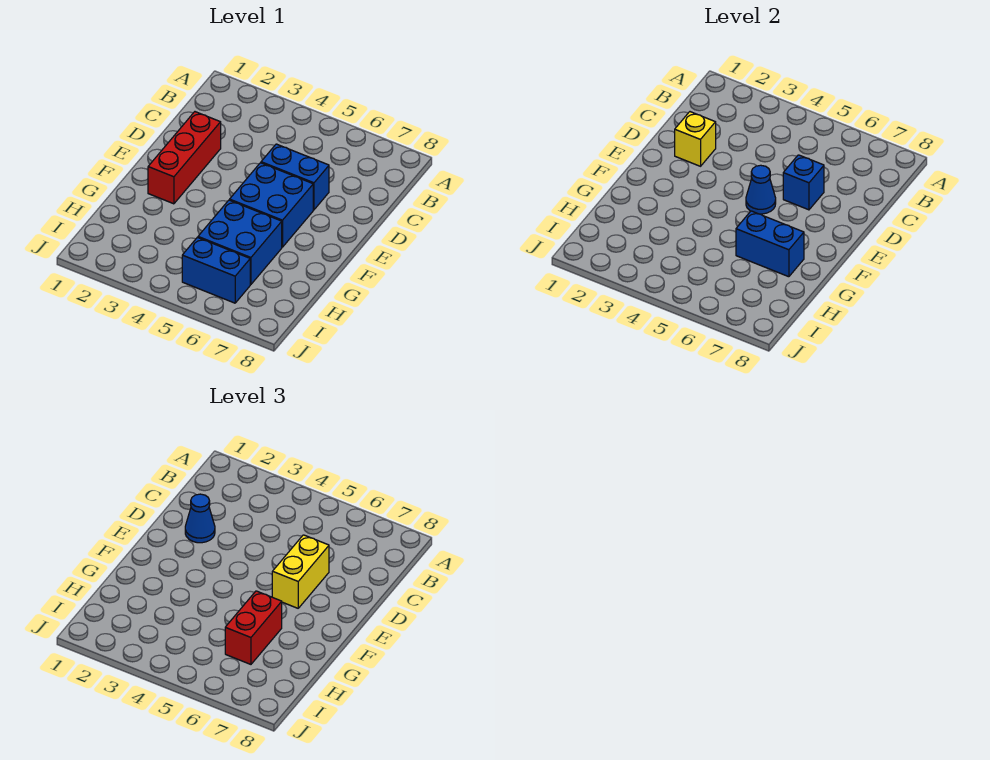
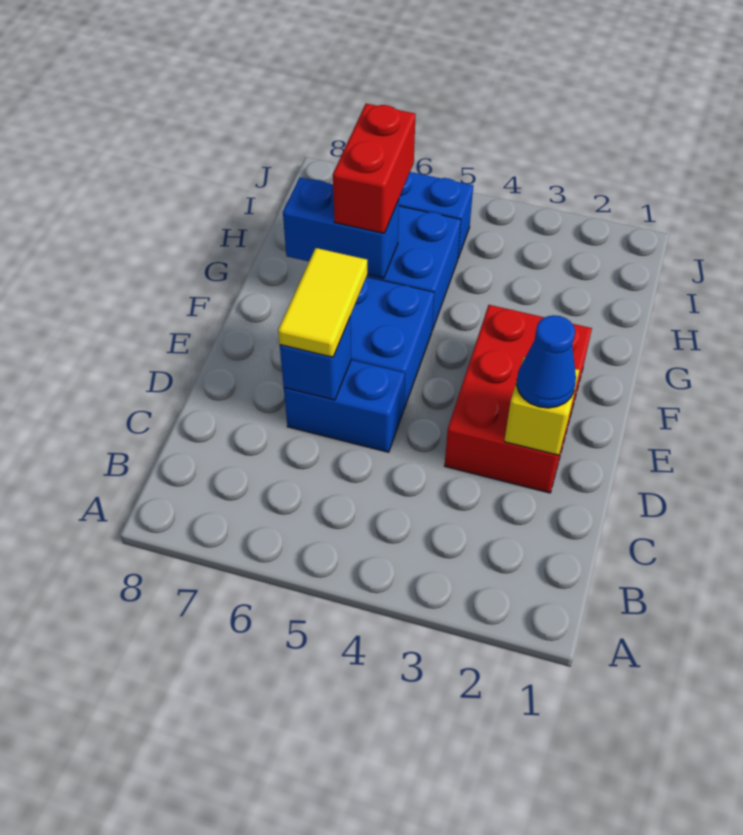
red 1x3 brick [148,112,221,204] -> red 2x3 brick [445,305,592,493]
yellow 1x2 brick [272,535,329,608] -> yellow 1x2 tile [278,248,367,357]
blue 1x1 cone [746,165,776,214] -> none

